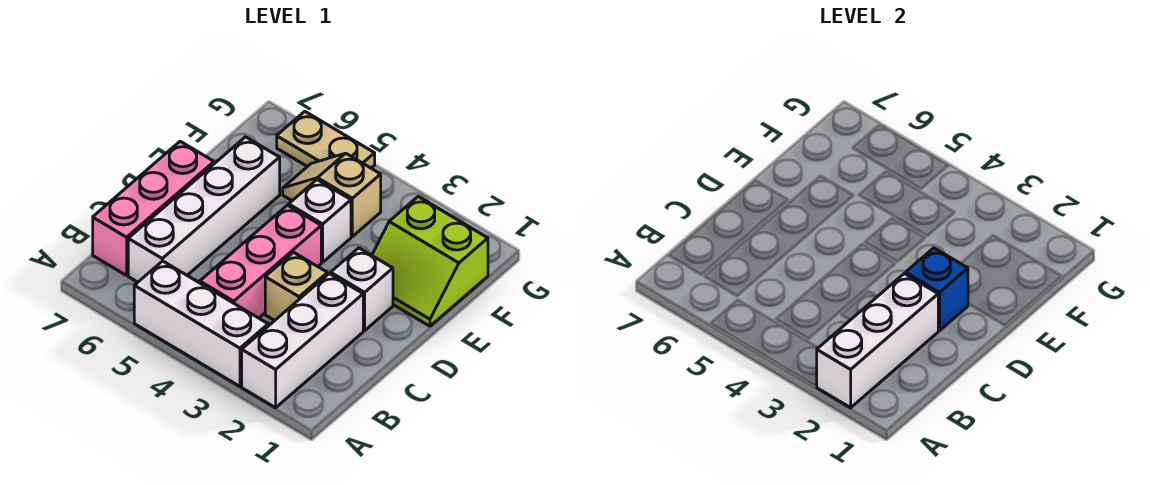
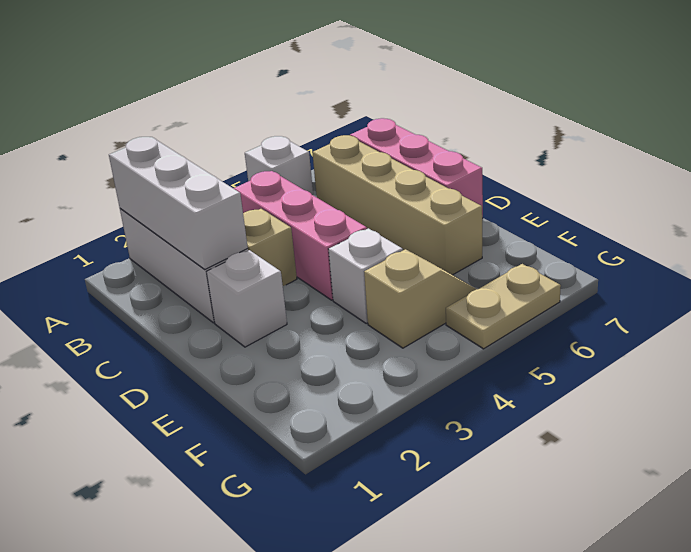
white 1x3 brick [134,261,268,386] -> white 1x1 brick [245,136,313,195]
white 1x4 brick [128,137,280,282] -> tan 1x4 brick [312,135,482,275]
blue 1x1 brick [906,248,968,331] -> none
lime 2x2 slope [372,197,488,326] -> none

